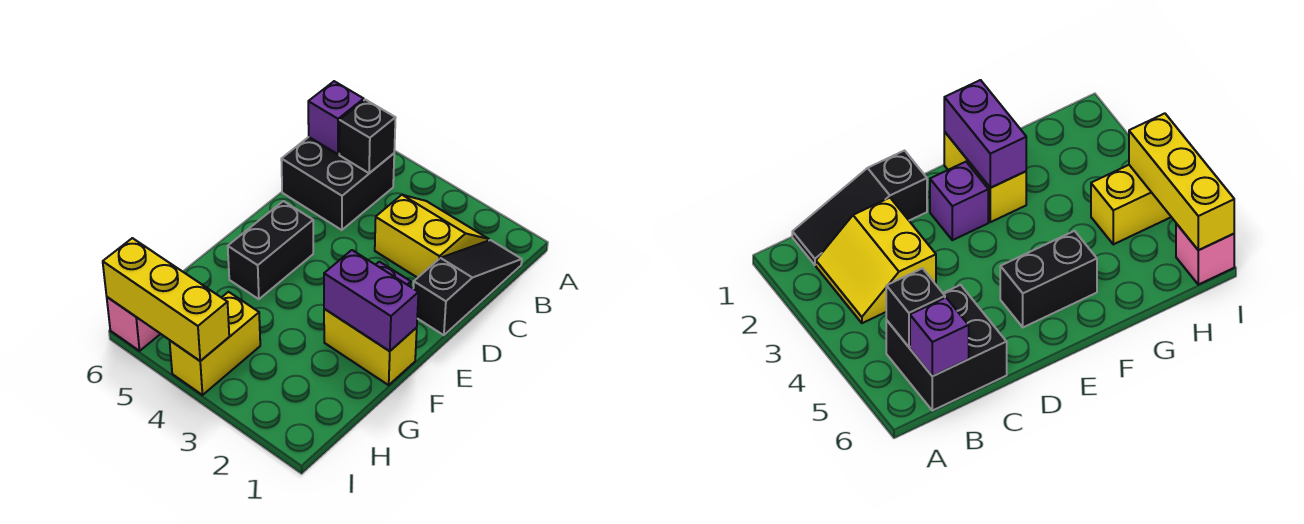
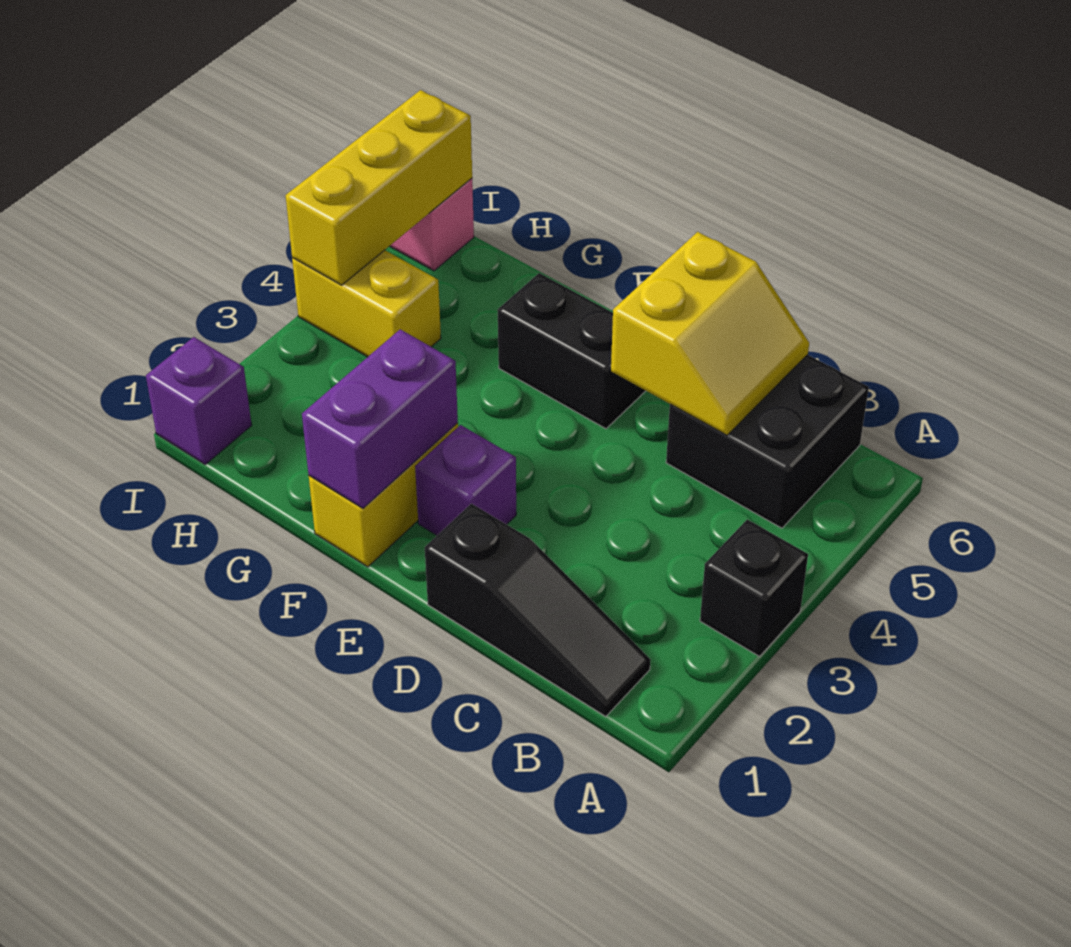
yellow 2x2 slope [375,195,489,278] -> yellow 2x2 slope moved to [611,232,809,435]
black 1x1 brick [339,100,395,173] -> black 1x1 brick moved to [700,520,808,656]
purple 1x1 brick [308,81,364,154] -> purple 1x1 brick moved to [146,337,252,464]

